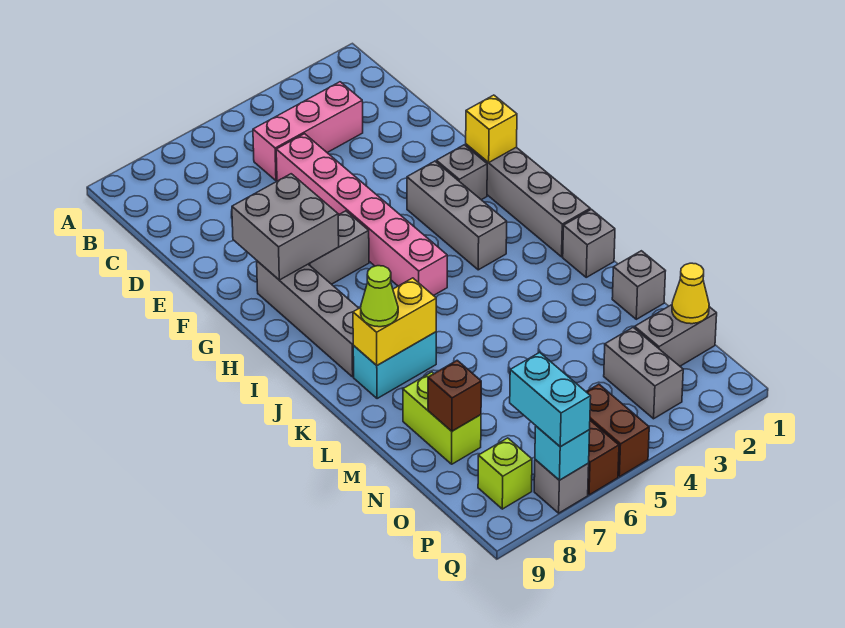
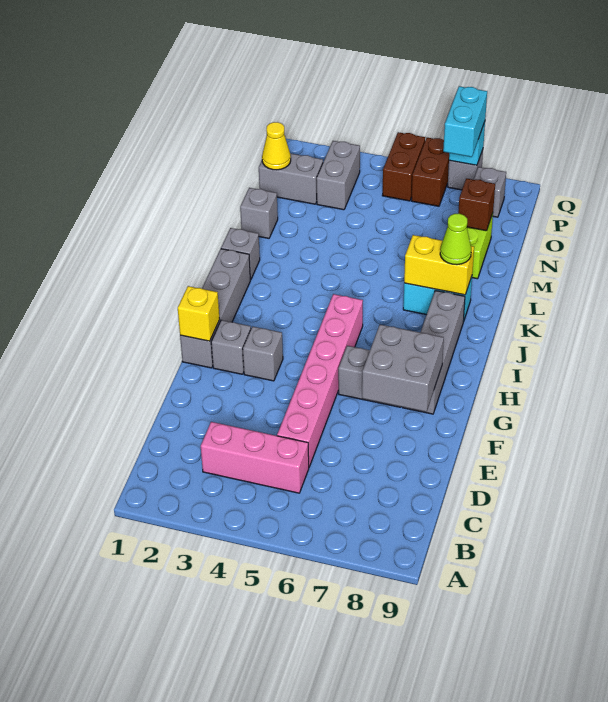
grey 1x3 brick [407,161,507,270] -> grey 1x1 brick [243,327,283,381]
lime 1x1 brick [478,438,532,509] -> grey 1x1 brick [474,167,506,217]

